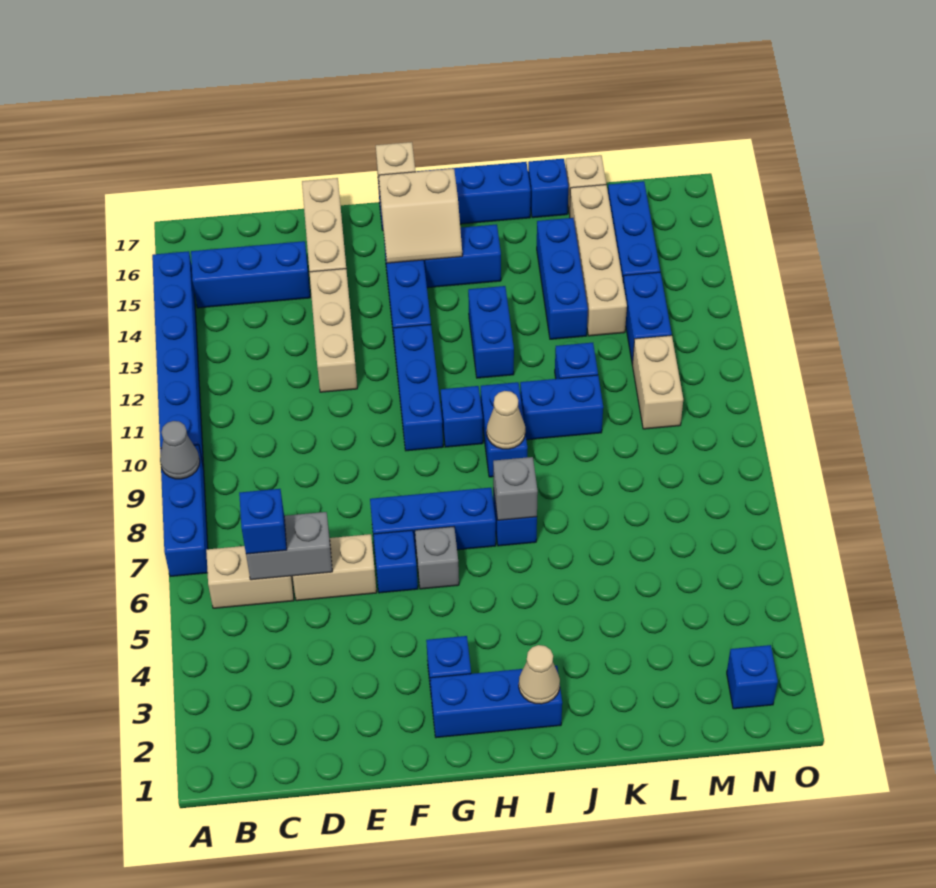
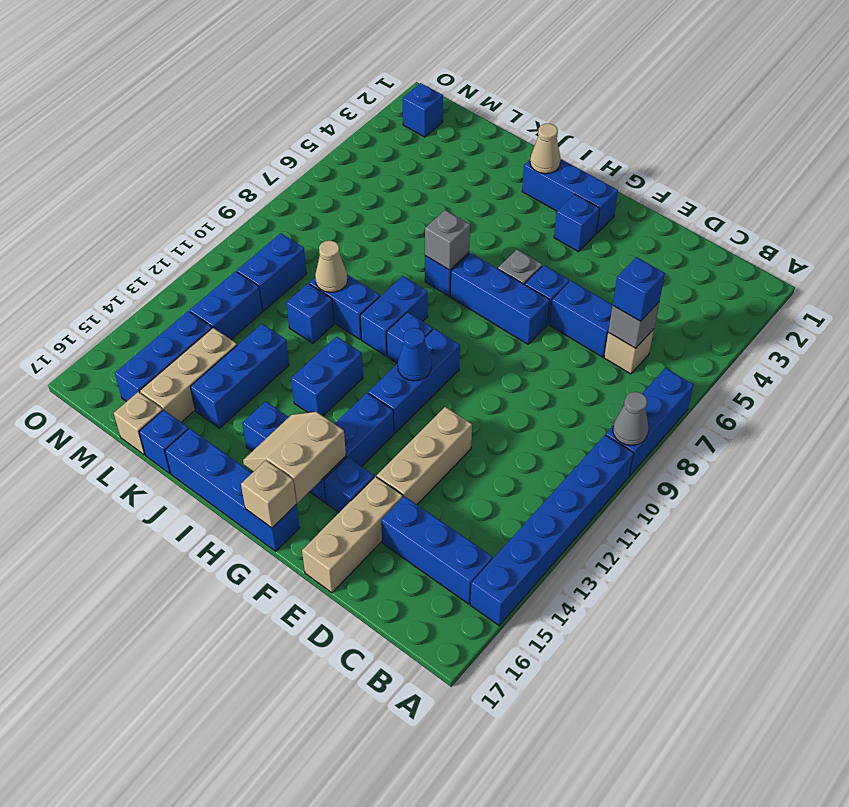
tan 1x2 brick [206,546,294,608] -> tan 1x1 brick [604,329,654,374]
grey 1x2 brick [246,512,332,580] -> grey 1x1 brick [608,302,659,348]
tan 1x2 brick [292,534,377,601] -> blue 1x2 brick [549,281,613,357]
none -> blue 1x1 brick [324,457,374,512]
none -> blue 1x1 cone [398,328,431,381]
tan 2x2 slope [379,169,462,263] -> tan 2x2 slope turned to [243,412,346,503]
tan 1x1 cone [487,391,525,449] -> tan 1x1 cone moved to [315,241,348,292]
tan 1x4 brick [570,185,627,336] -> tan 1x3 brick [140,328,237,422]
tan 1x2 brick [632,335,683,429] -> blue 1x2 brick [237,233,307,311]

